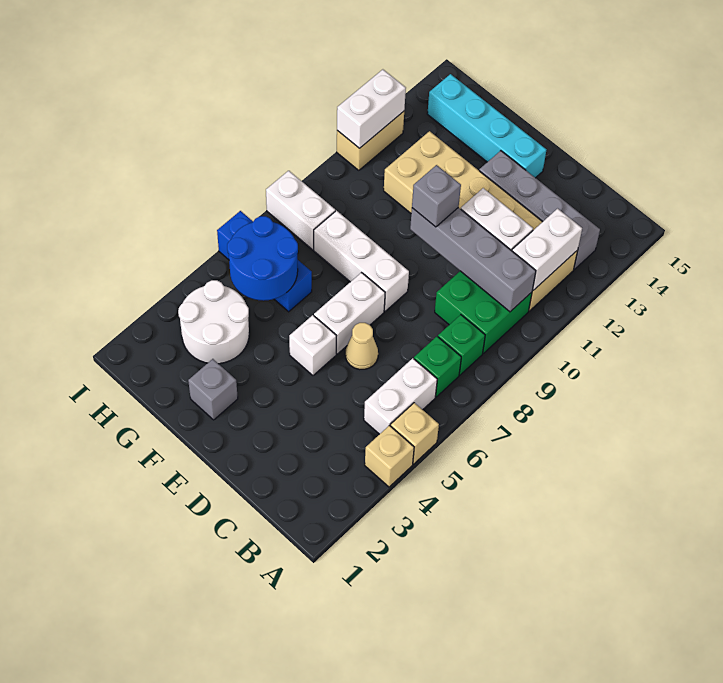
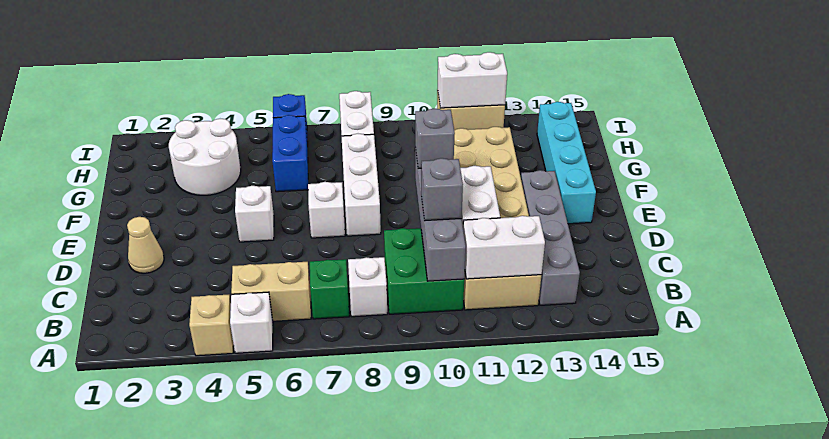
tan 1x1 brick [391,403,439,464] -> white 1x1 brick [230,292,273,353]
white 1x2 brick [364,358,437,434] -> tan 1x2 brick [231,262,311,321]
green 1x1 brick [438,315,485,375] -> white 1x1 brick [348,257,387,317]
tan 1x1 cone [346,323,378,370] -> tan 1x1 cone moved to [127,217,164,273]
white 1x2 brick [314,273,385,354] -> white 1x1 brick [308,182,345,238]
grey 1x1 brick [188,359,238,420] -> grey 1x1 brick moved to [421,158,463,221]
blue 2x2 round brick [227,216,298,301] -> none

